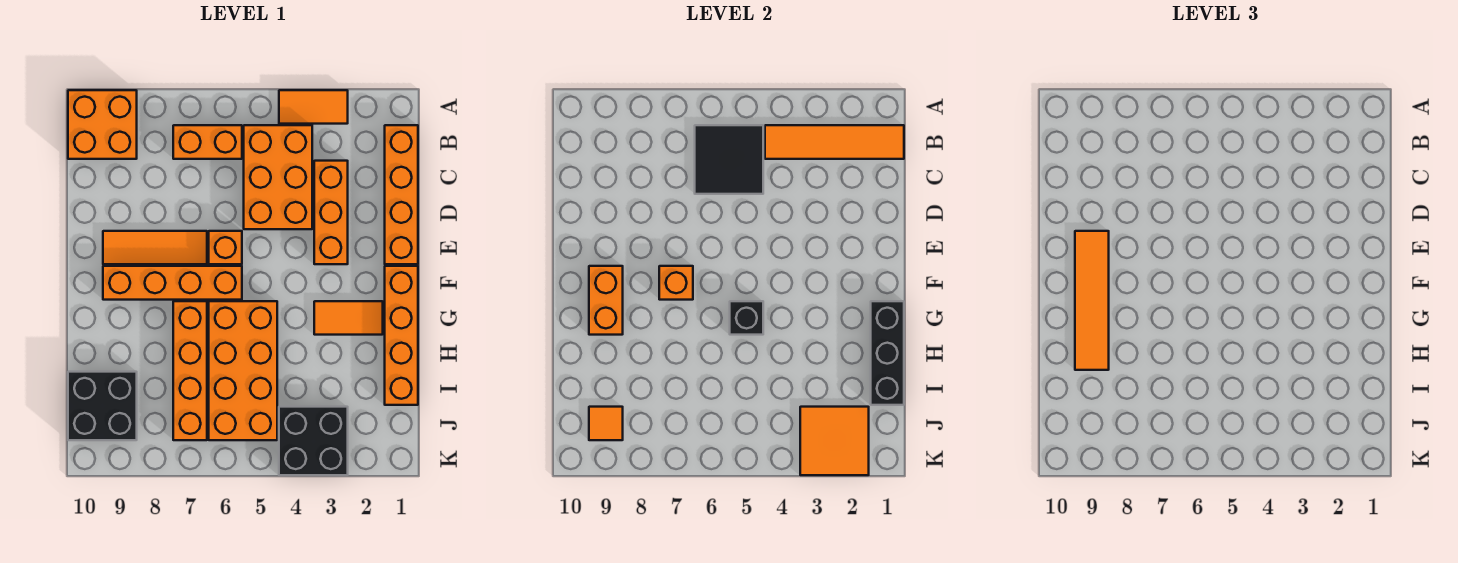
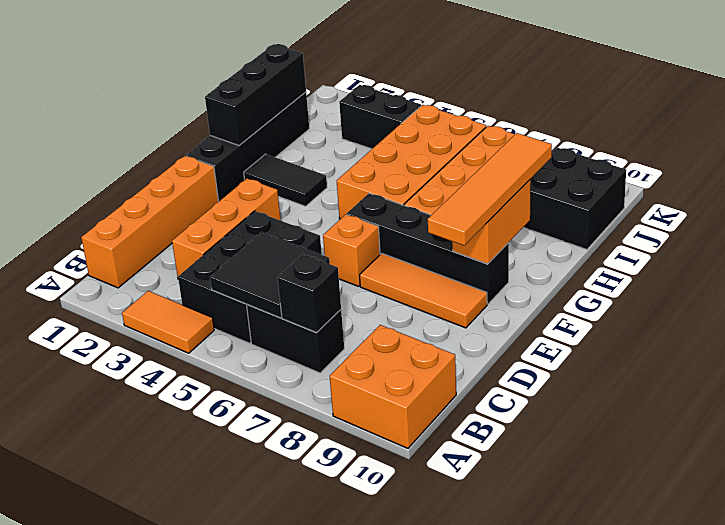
orange 1x4 tile [765,125,904,159] -> none
orange 2x3 brick [244,125,312,229] -> black 2x3 brick [178,211,322,343]
orange 1x2 brick [173,125,242,159] -> black 1x2 brick [247,305,344,373]
orange 1x4 brick [385,266,418,405] -> black 1x4 brick [186,92,309,202]
orange 1x4 brick [103,266,242,300] -> black 1x4 brick [347,193,509,304]
orange 1x1 brick [659,266,693,300] -> none
orange 1x2 tile [314,301,383,335] -> black 1x2 tile [244,154,327,206]
black 1x1 brick [730,301,763,335] -> black 1x1 brick moved to [277,254,341,333]
orange 2x2 tile [800,407,869,475] -> none
black 2x2 brick [279,407,348,475] -> black 1x2 brick [339,85,421,149]
orange 1x1 tile [589,407,623,440] -> none

